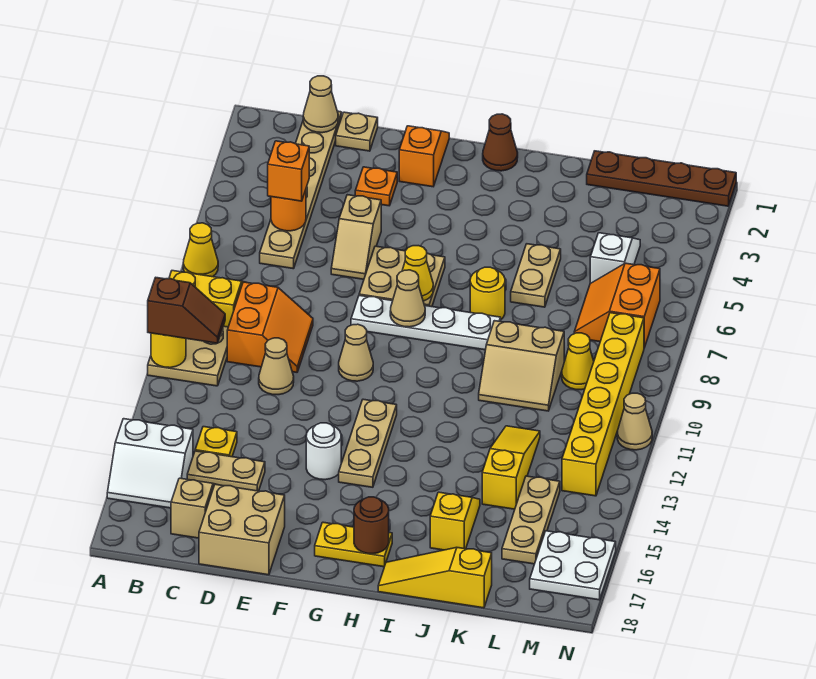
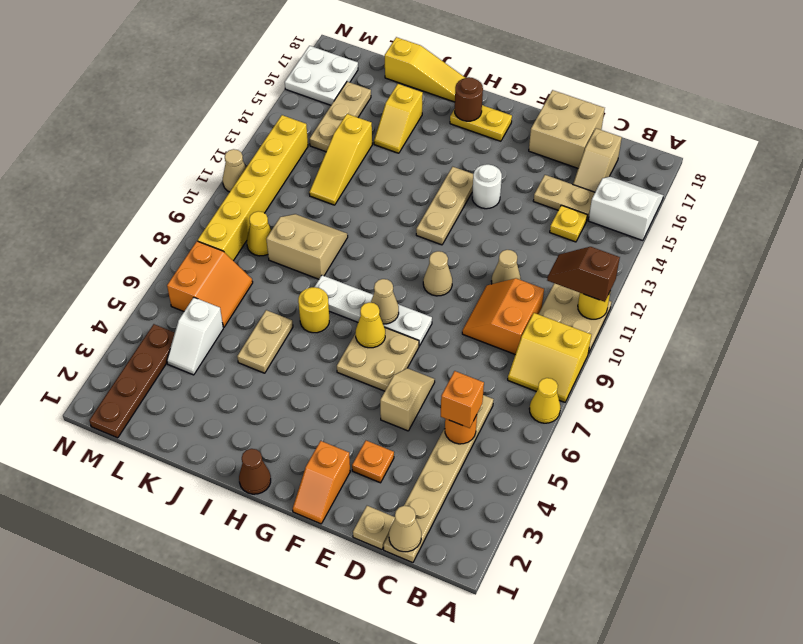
brown 1x4 plate [587,151,736,206] -> brown 1x4 plate turned to [89,324,175,438]

